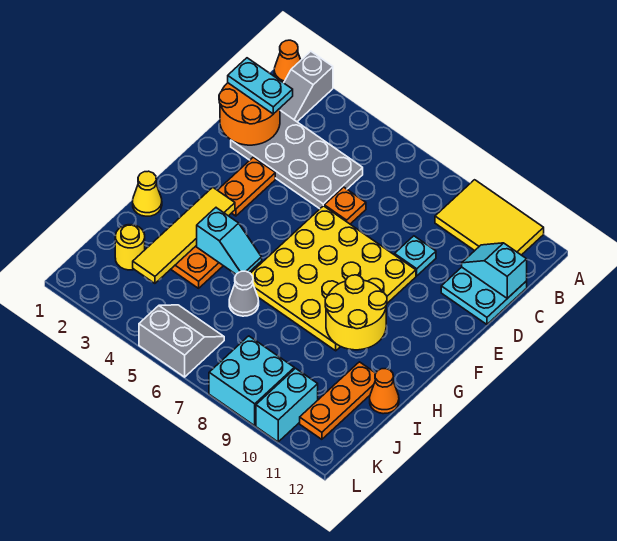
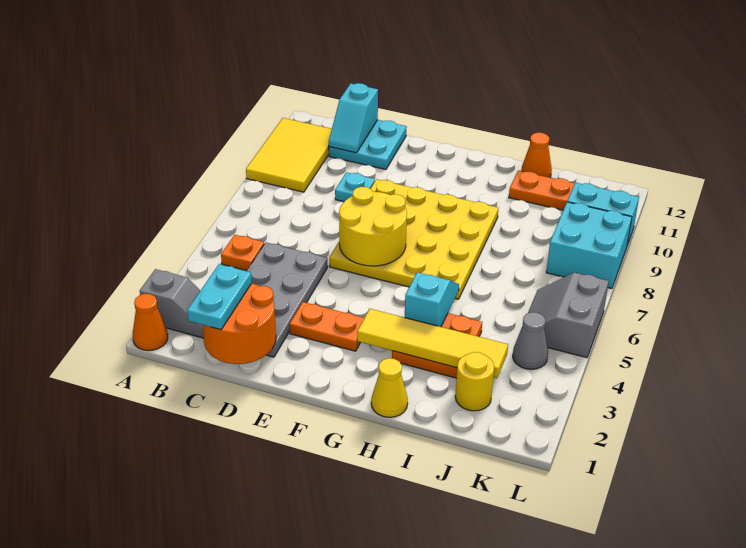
orange 1x1 plate [324,187,366,224] -> orange 1x1 plate moved to [221,235,264,271]
yellow 2x2 round brick [325,275,387,350] -> yellow 2x2 round brick moved to [339,187,407,266]
grey 1x1 cone [229,271,259,316] -> grey 1x1 cone moved to [513,312,548,369]

